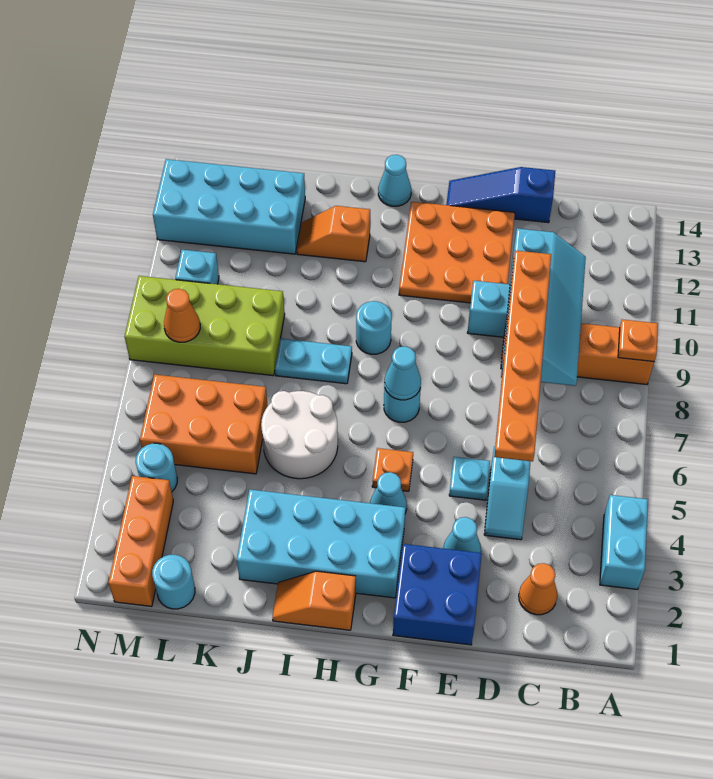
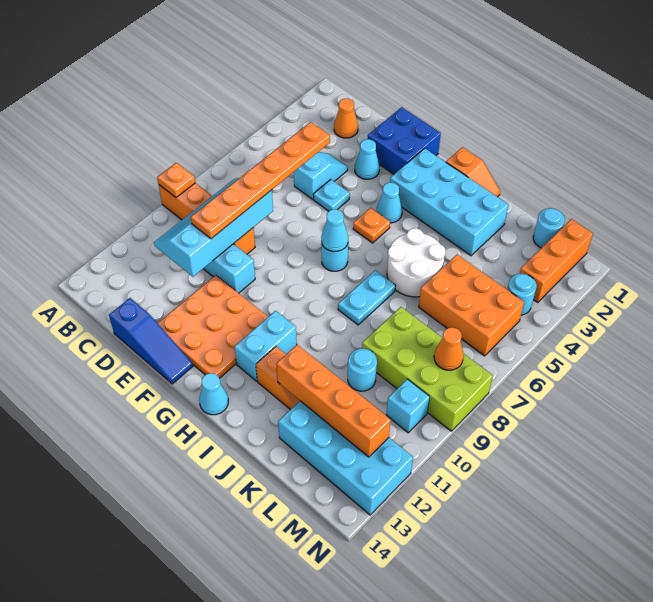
cyan 1x2 brick [600,495,648,589] -> cyan 1x2 brick moved to [234,311,297,381]
cyan 1x1 round brick [356,301,392,354] -> cyan 1x1 round brick moved to [348,349,377,391]
cyan 1x2 plate [275,339,352,384] -> cyan 1x2 plate turned to [338,270,396,325]
none -> orange 1x4 brick [276,345,391,457]

